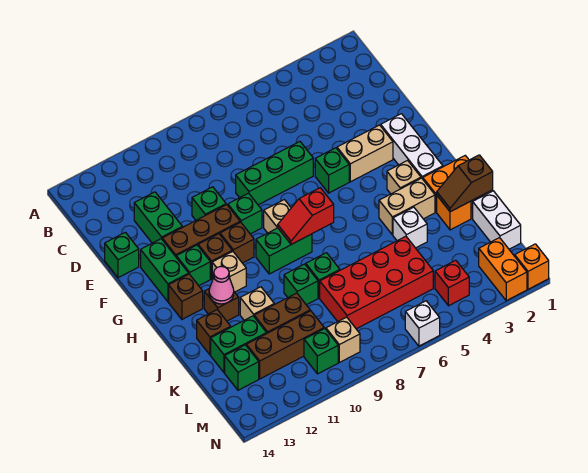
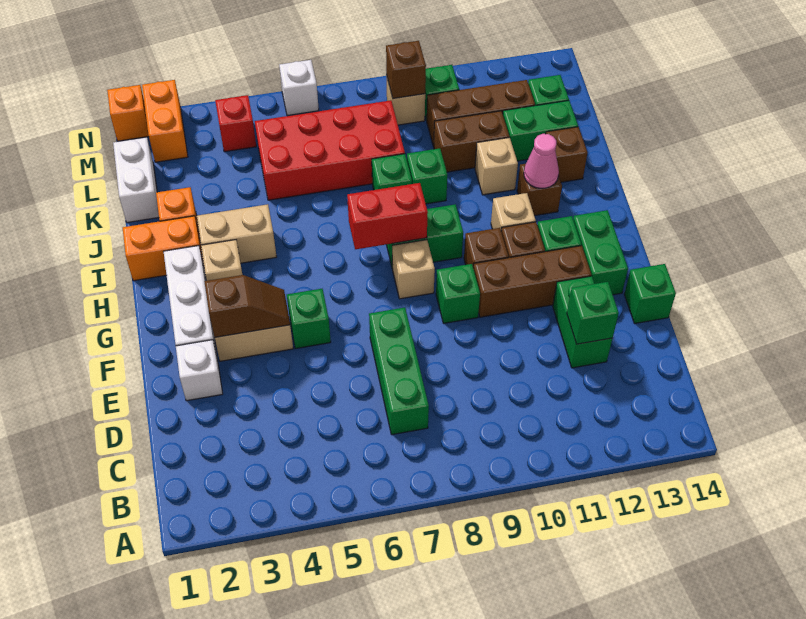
green 1x3 brick [236,142,313,205] -> green 1x3 brick turned to [369,308,429,435]
green 1x1 brick [192,187,226,220] -> green 1x1 brick moved to [567,282,619,344]
red 1x2 slope [278,188,334,244] -> red 1x2 brick [347,183,428,249]
brown 1x1 brick [169,274,203,319] -> brown 1x1 brick moved to [386,41,426,99]
brown 1x2 slope [437,155,493,212] -> brown 1x2 slope moved to [204,275,290,338]
white 1x1 brick [393,207,427,248] -> white 1x1 brick moved to [176,340,223,401]

